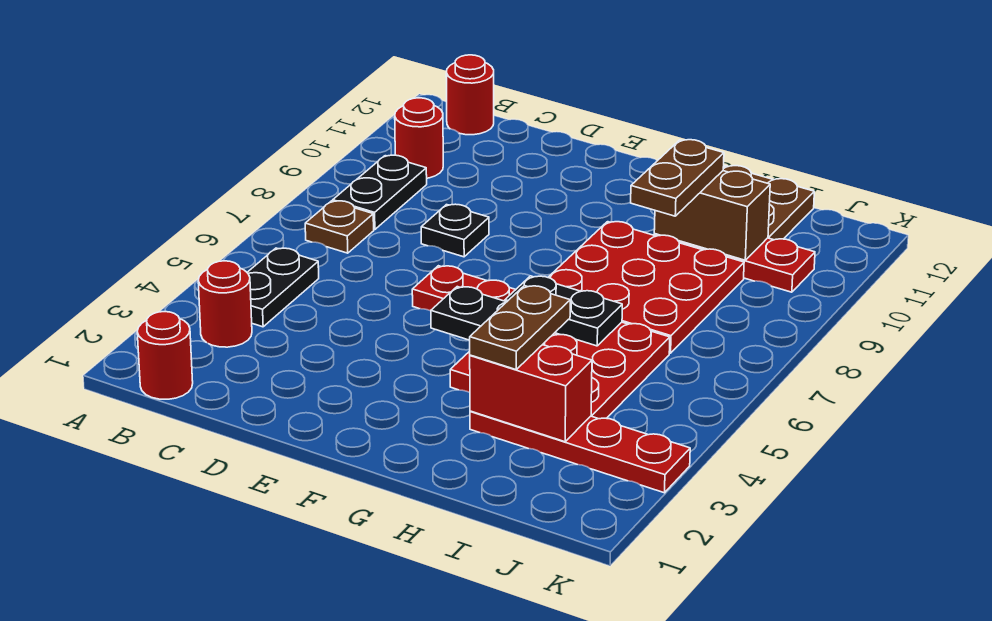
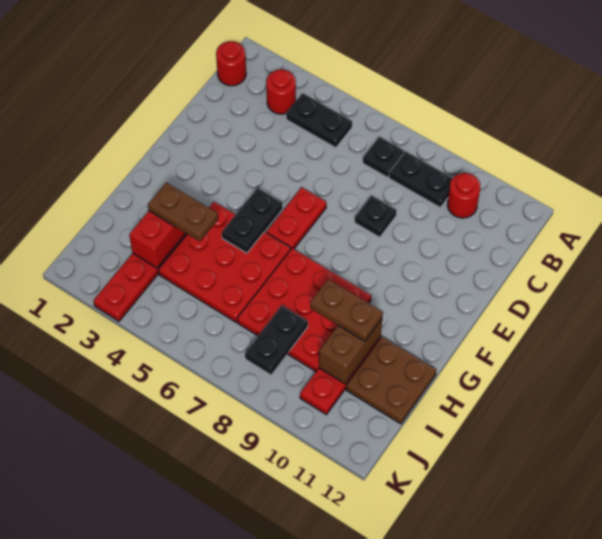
brown 1x1 plate [305,201,374,253] -> black 1x1 plate [363,137,404,177]
red 1x1 round brick [446,55,494,135] -> none
black 1x2 plate [505,276,622,346] -> black 1x2 plate moved to [245,306,308,375]

